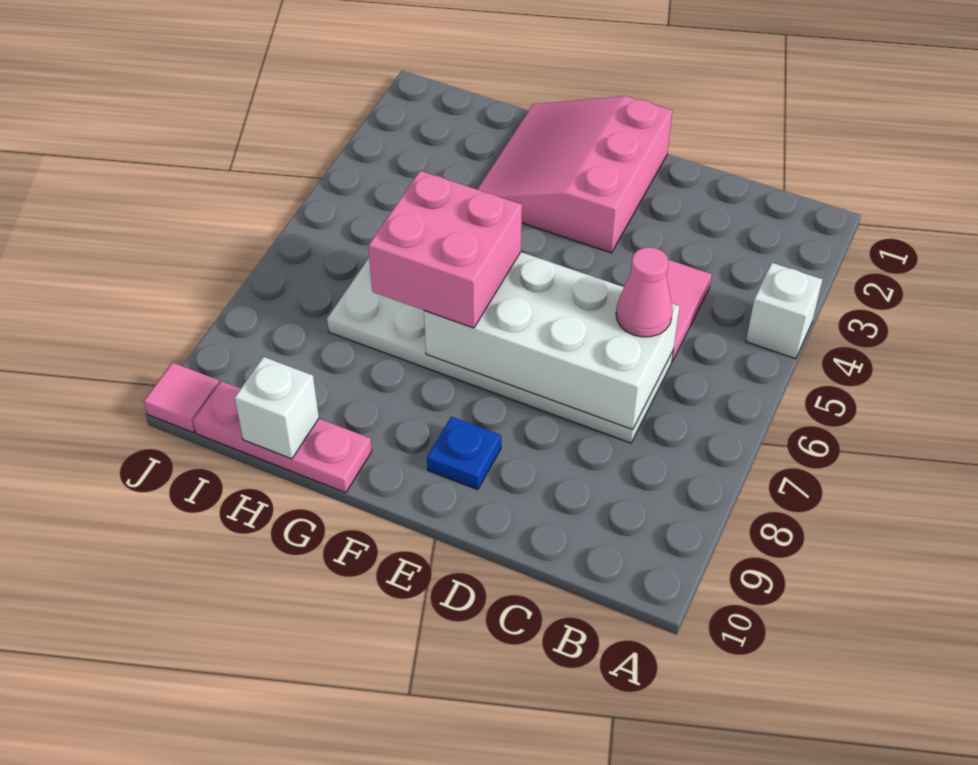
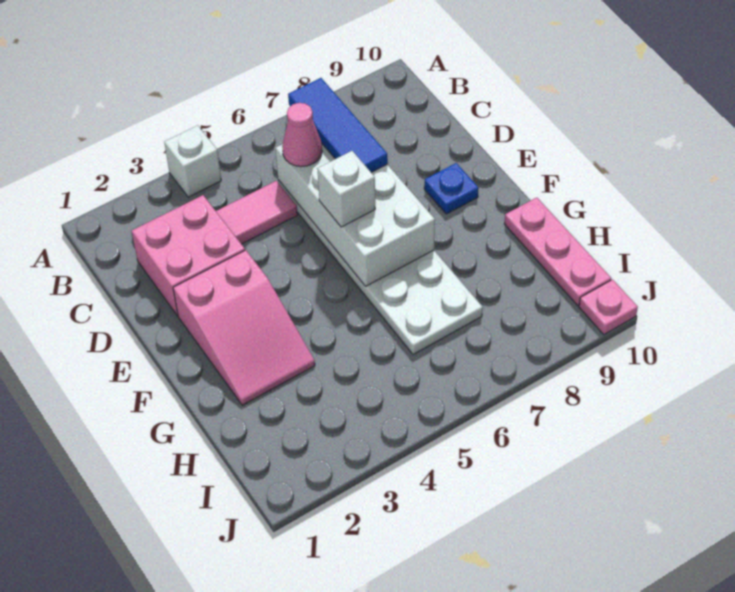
none -> blue 1x3 tile [288,78,388,172]
pink 3x3 slope [477,96,672,253] -> pink 2x3 slope [173,250,315,405]
pink 2x2 brick [368,171,522,328] -> pink 2x2 brick moved to [132,195,245,316]
white 1x1 brick [235,357,319,459] -> white 1x1 brick moved to [317,151,375,227]
pink 1x1 tile [144,363,220,433] -> pink 1x1 plate [579,280,638,335]

